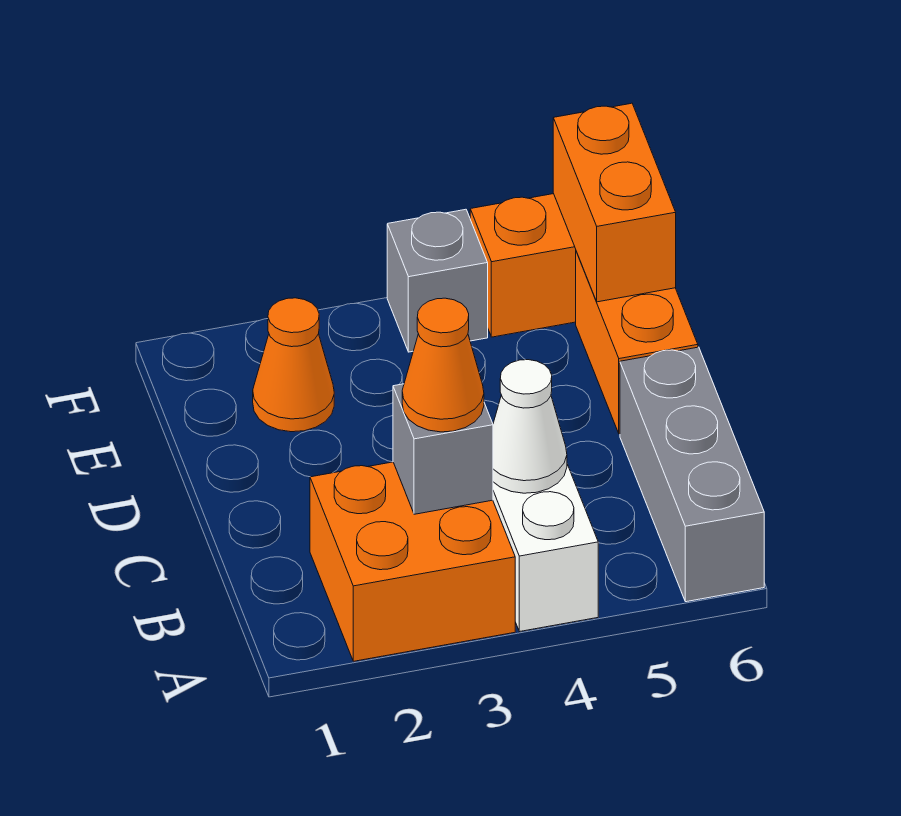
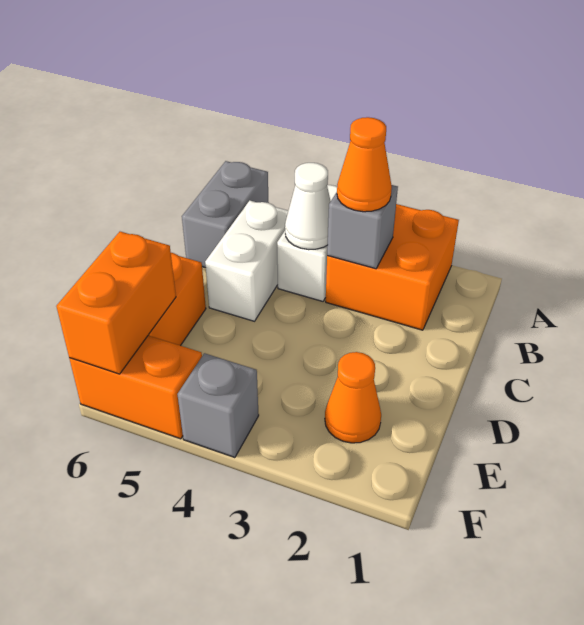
grey 1x3 brick [620,347,764,602] -> grey 1x2 brick [182,161,269,268]
none -> white 1x2 brick [205,201,288,321]

